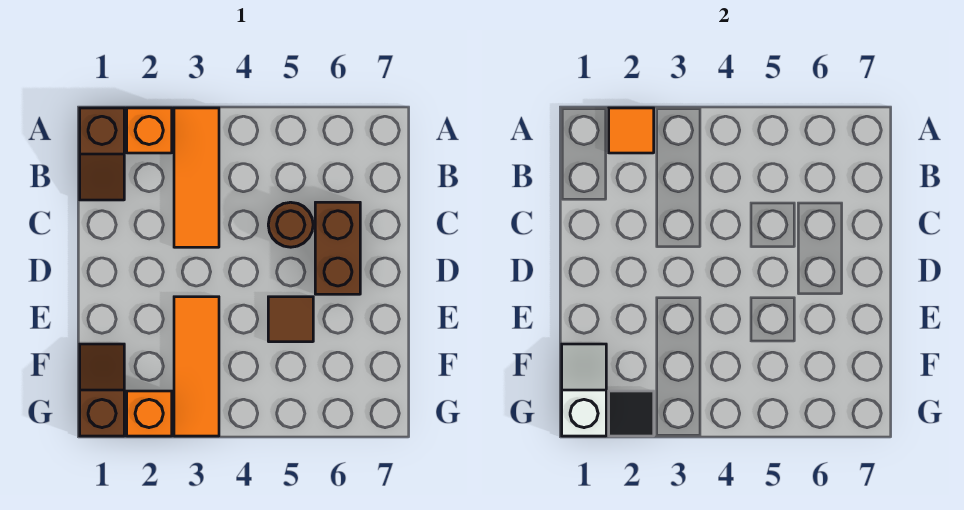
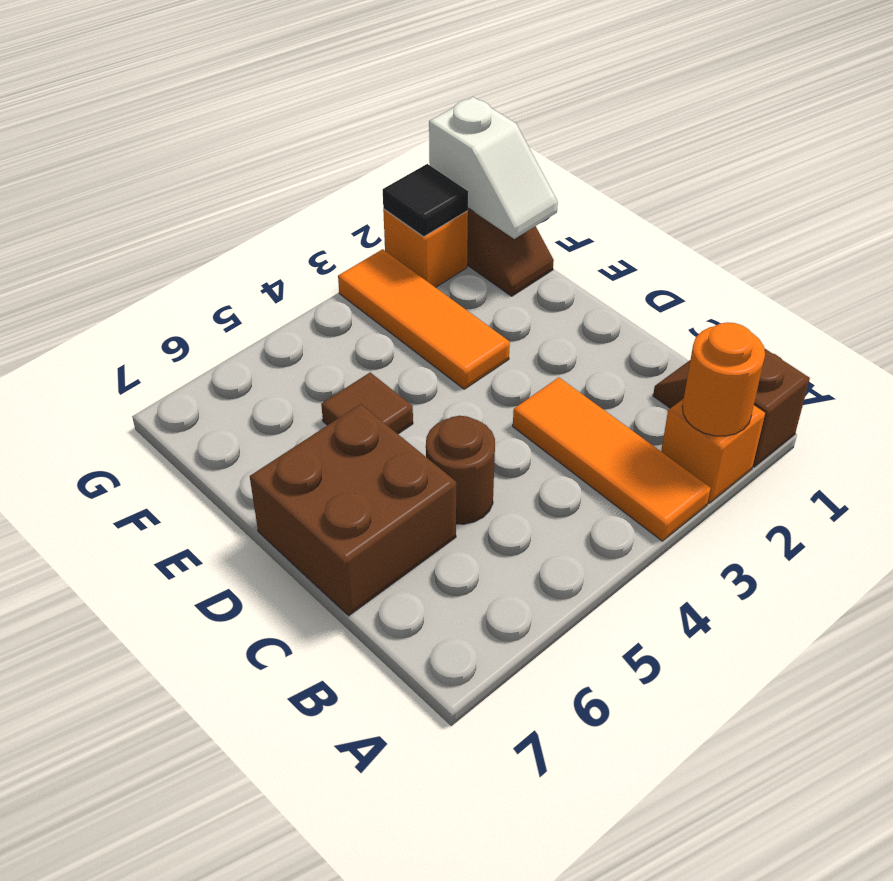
orange 1x1 tile [609,108,654,153] -> orange 1x1 round brick [682,322,765,436]
brown 1x2 brick [315,202,360,294] -> brown 2x2 brick [250,404,456,616]

